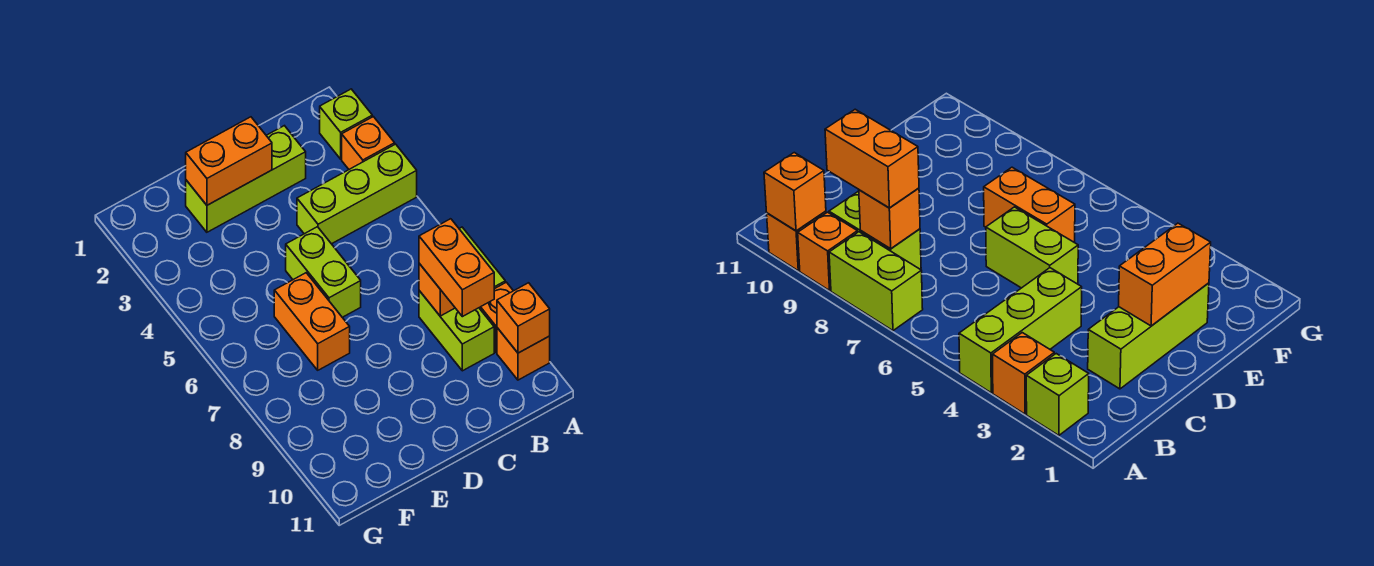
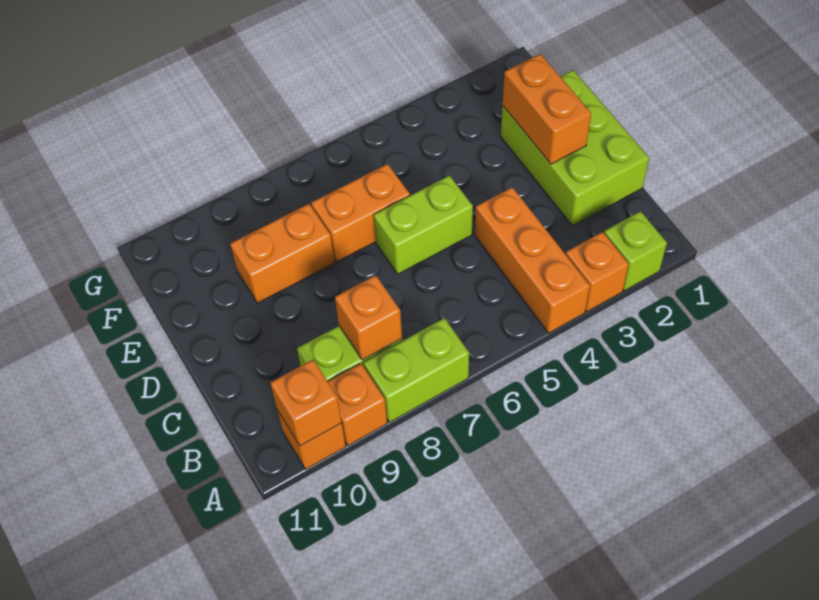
lime 1x3 brick [297,144,417,244] -> orange 1x3 brick [475,187,590,333]
orange 1x2 brick [419,219,494,317] -> orange 1x2 brick moved to [230,204,335,303]
lime 1x3 brick [186,126,306,232] -> lime 2x3 brick [501,70,649,226]

